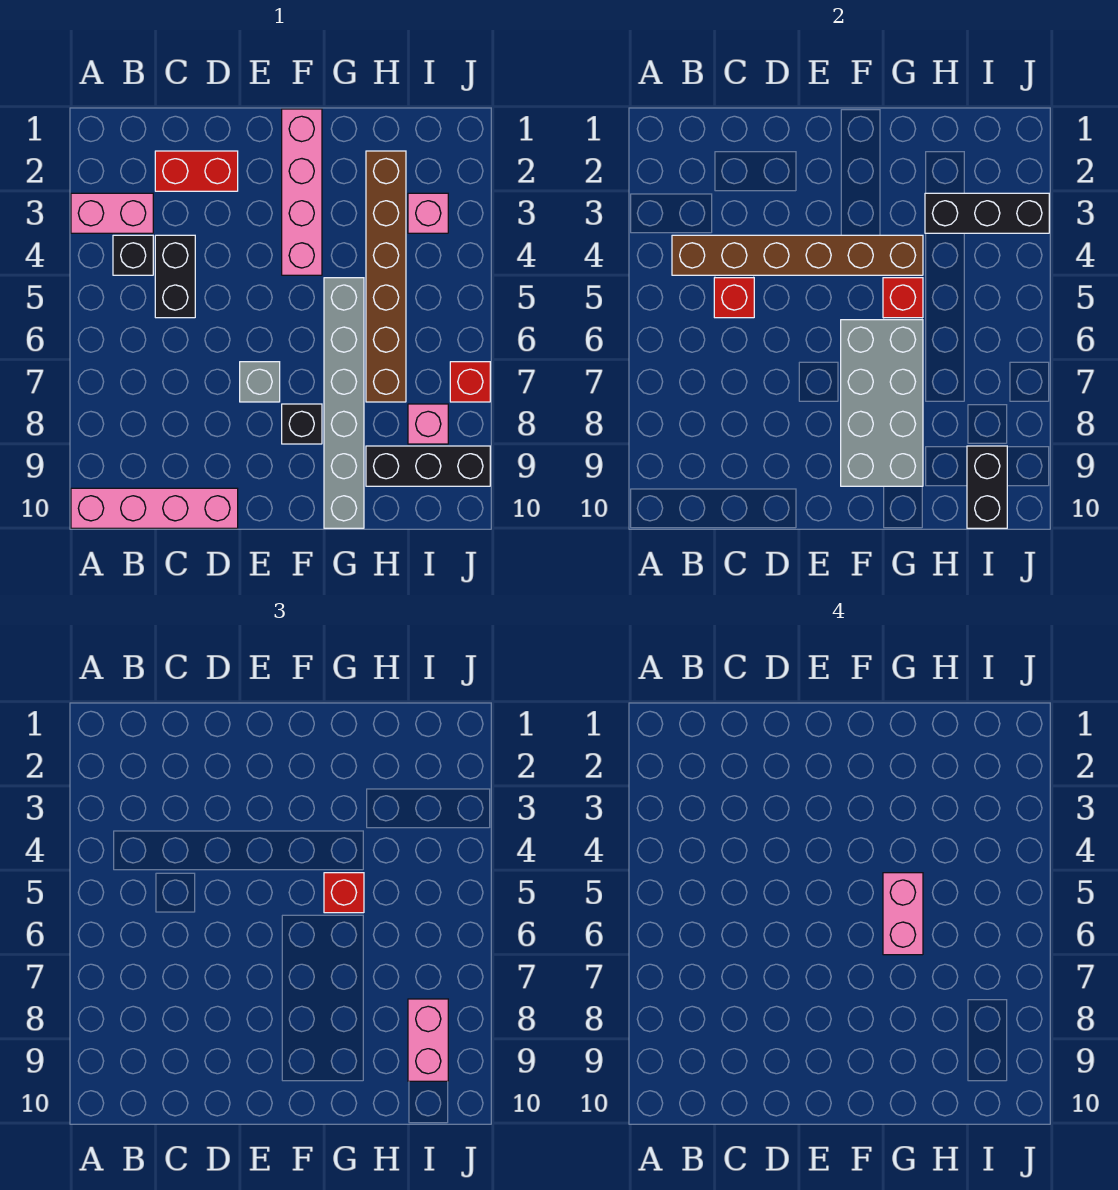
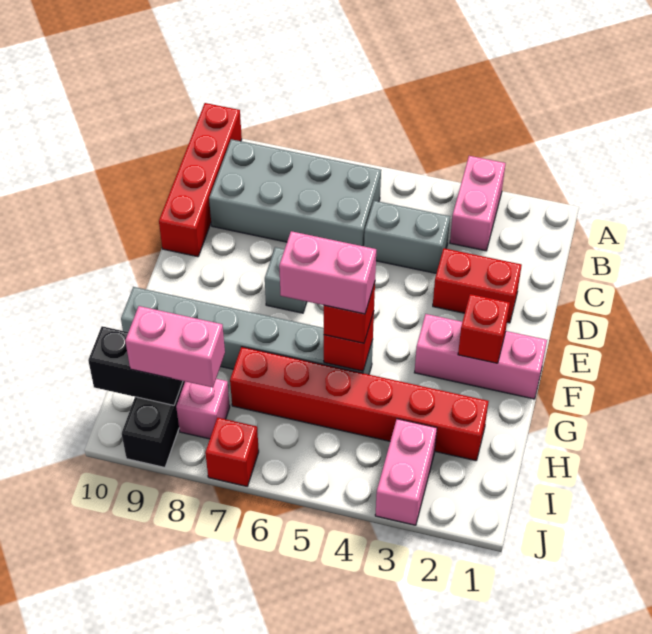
pink 1x4 brick [71,488,238,528] -> red 1x4 brick [159,103,242,257]
black 1x1 brick [113,235,153,275] -> none
brown 1x6 brick [672,235,923,275] -> none
red 1x2 brick [155,151,238,191] -> red 1x2 brick turned to [433,248,522,323]
black 1x2 brick [155,235,195,318] -> grey 1x2 brick [364,201,450,273]
red 1x1 brick [714,278,754,318] -> red 1x1 brick moved to [458,294,510,363]
pink 1x4 brick [282,109,322,275] -> pink 1x3 brick [414,314,547,399]
grey 2x4 brick [841,320,923,486] -> grey 2x4 brick moved to [209,139,381,246]
black 1x1 brick [282,404,322,444] -> none
brown 1x6 brick [366,151,406,402] -> red 1x6 brick [230,347,489,461]
black 1x3 brick [925,193,1049,233] -> none
pink 1x1 brick [408,193,448,233] -> pink 1x2 brick [375,419,437,525]

